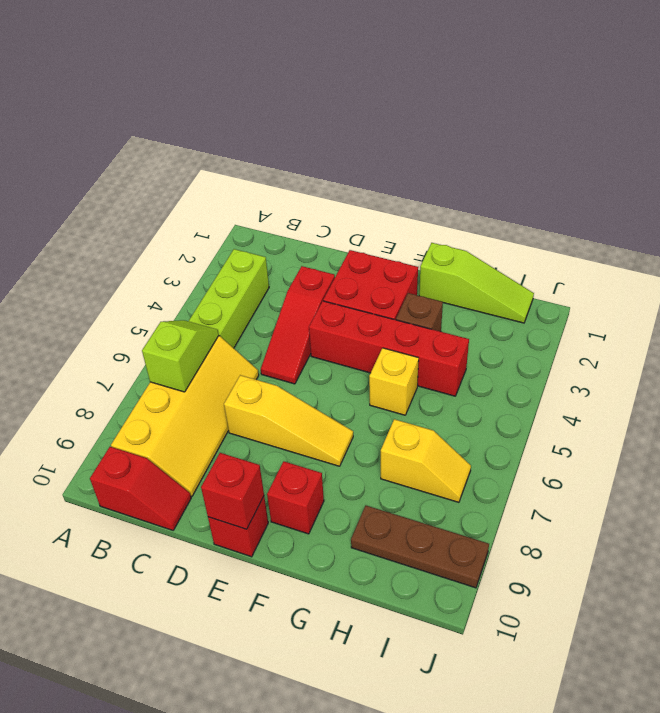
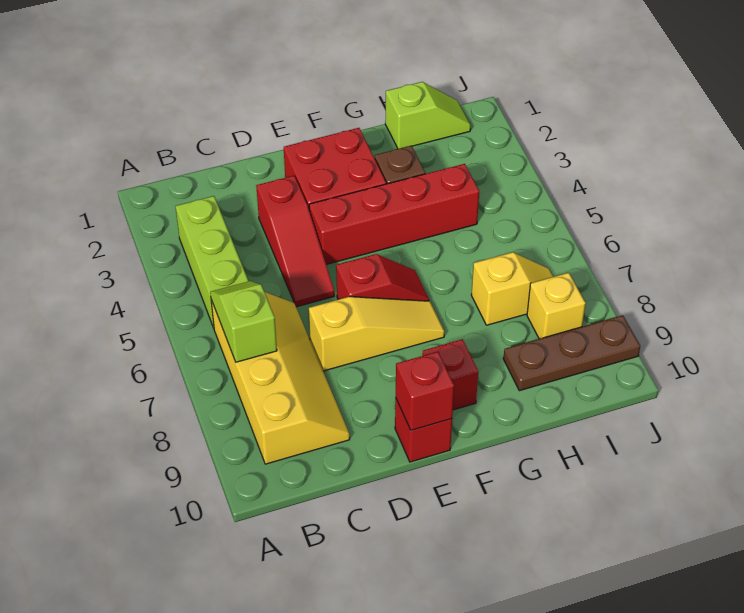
red 1x2 slope [90,447,191,530] -> red 1x2 slope moved to [336,254,429,301]
lime 1x3 slope [419,243,534,323] -> lime 1x2 slope [385,82,471,149]
yellow 1x1 brick [369,348,419,415] -> yellow 1x1 brick moved to [527,273,586,339]

